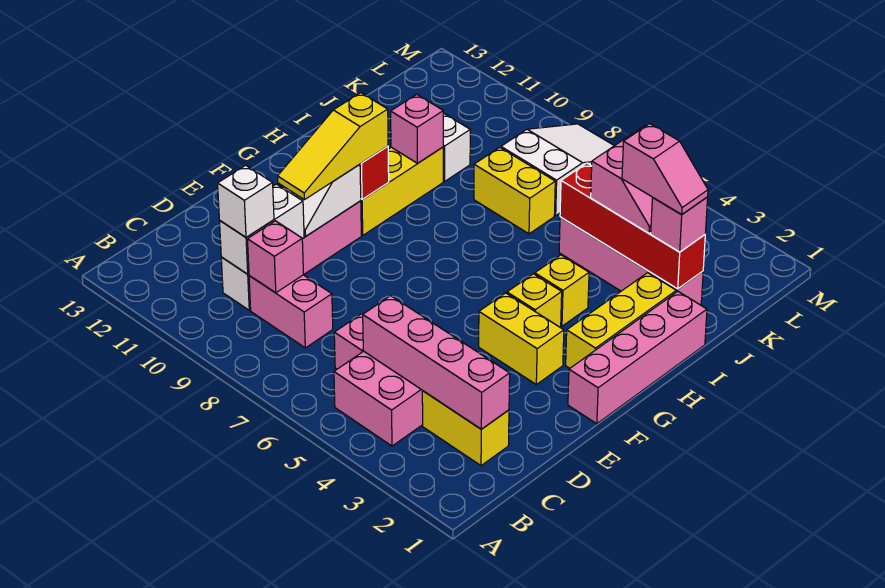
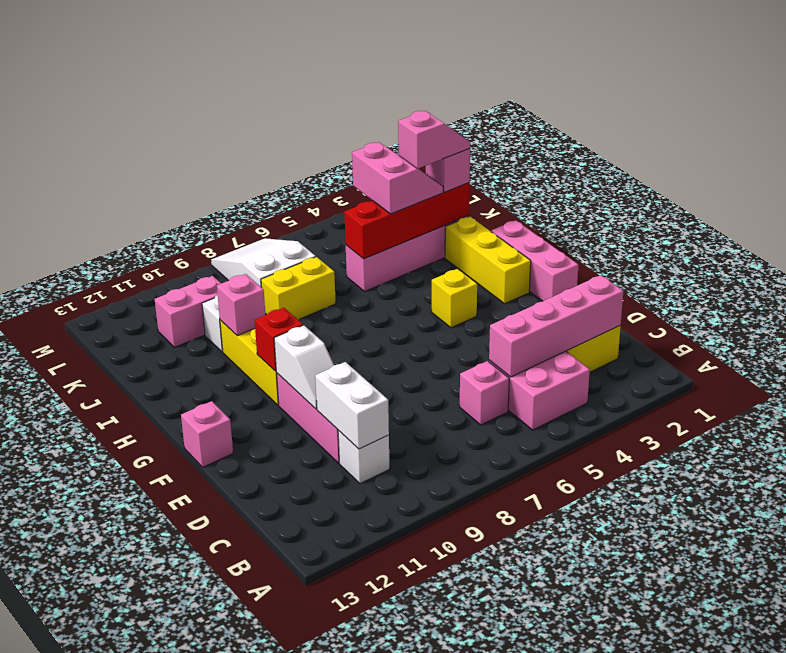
pink 1x2 brick [249,275,333,348] -> pink 1x2 brick moved to [155,276,221,347]
pink 1x1 brick [247,221,304,293] -> pink 1x1 brick moved to [181,401,233,467]
white 1x1 brick [218,165,274,237] -> none
yellow 1x3 slope [278,93,388,200] -> none
pink 1x4 brick [568,291,707,424] -> pink 1x3 brick [491,220,578,301]
yellow 1x2 brick [479,293,564,384] -> none
yellow 1x1 brick [535,255,589,326] -> none

